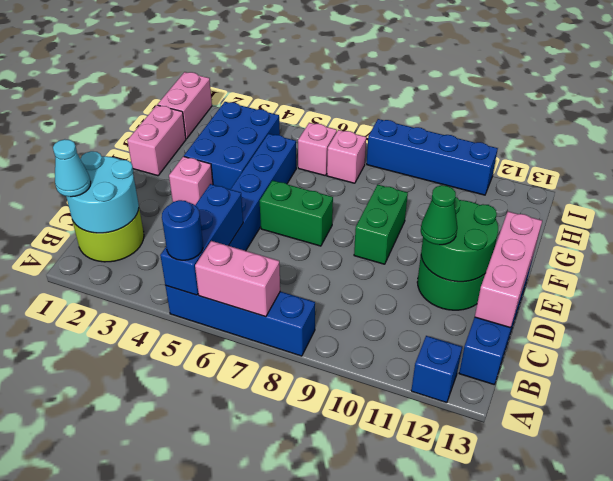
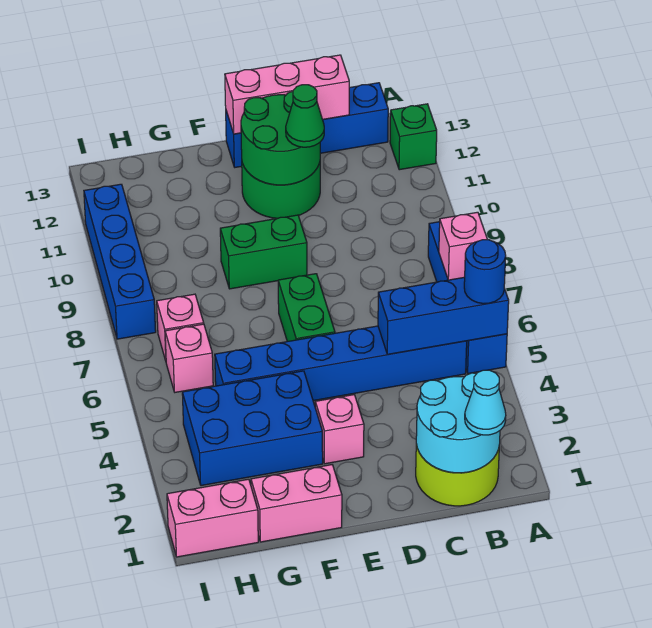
pink 1x2 brick [195,241,280,317] -> pink 1x1 brick [439,212,488,280]
blue 1x1 brick [411,336,462,403] -> green 1x1 brick [390,104,437,170]

